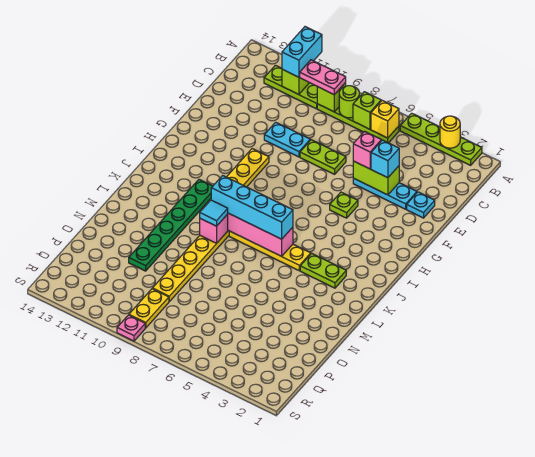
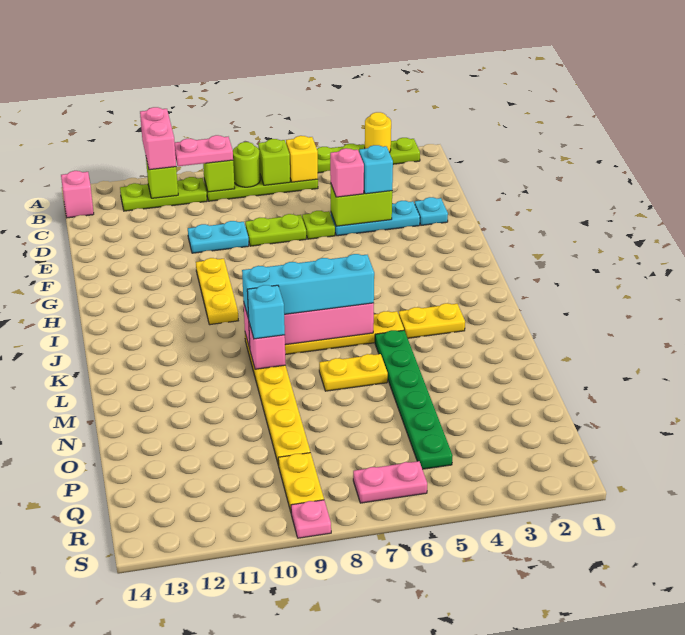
cyan 1x2 brick [282,27,322,77] -> pink 1x2 brick [140,107,176,170]
none -> pink 1x1 brick [61,171,94,218]
lime 1x1 plate [330,192,358,218] -> lime 1x1 plate moved to [302,211,335,239]
green 1x6 plate [129,179,213,271] -> green 1x6 plate moved to [375,330,453,469]
lime 1x2 plate [300,253,346,288] -> yellow 1x2 plate [399,303,465,338]
cyan 1x1 tile [200,200,228,226] -> cyan 1x1 brick [247,285,285,339]
none -> yellow 1x2 plate [319,354,388,391]
none -> pink 1x2 plate [353,461,427,503]

